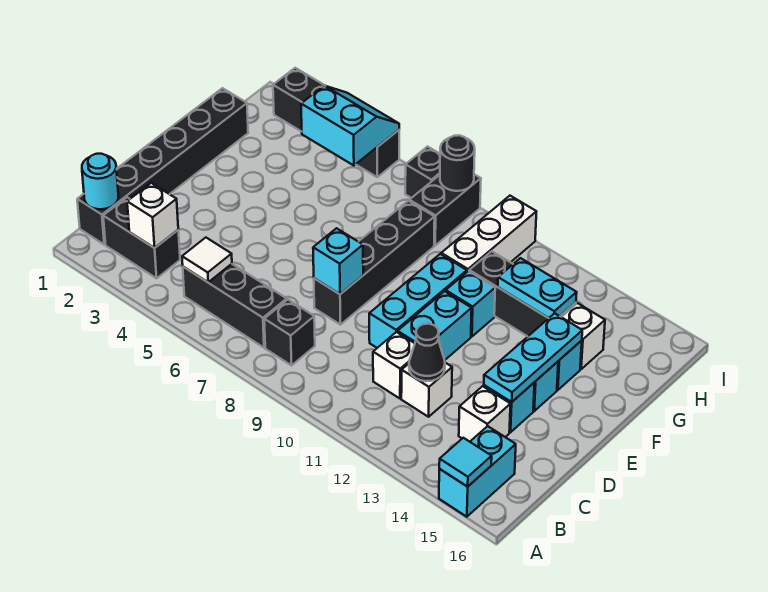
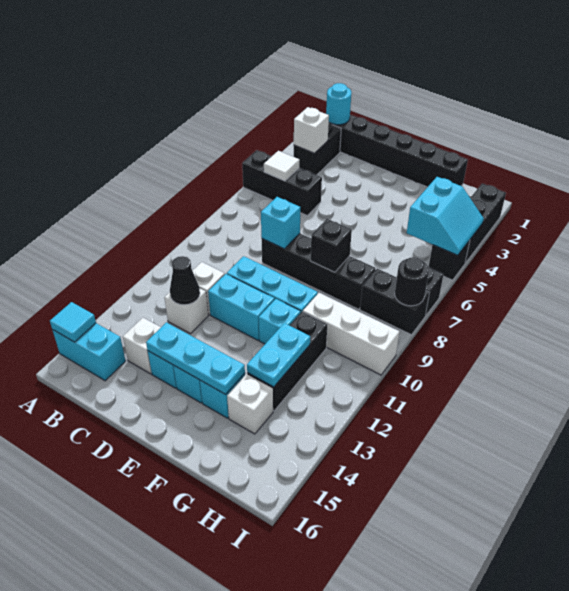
black 1x3 brick [183,264,287,348] -> black 1x3 brick turned to [242,150,322,215]
black 1x1 brick [264,300,315,365] -> black 1x1 brick moved to [311,219,352,272]

